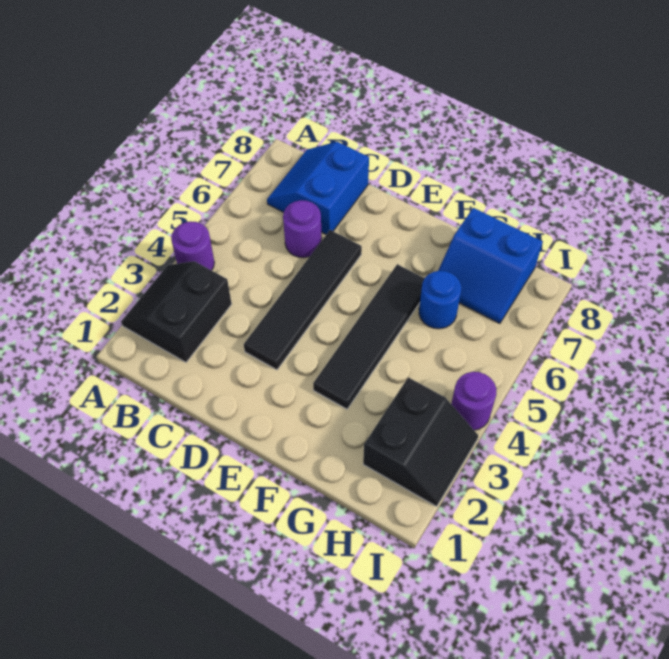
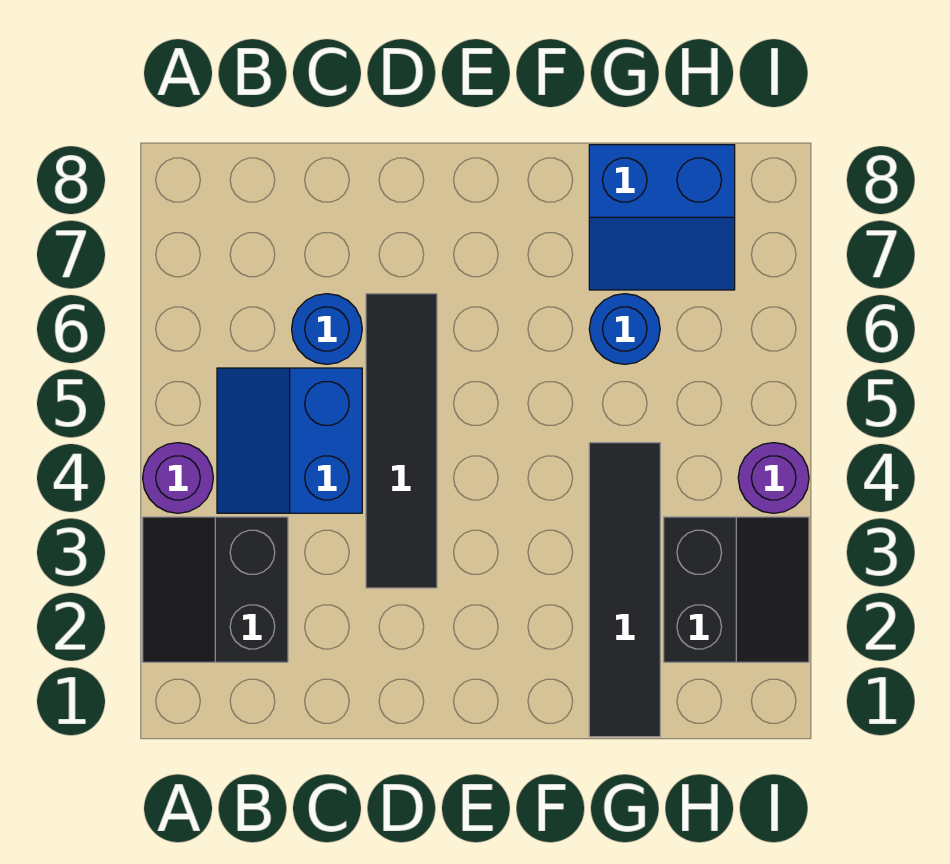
blue 2x2 slope [267,142,369,234] -> blue 2x2 slope moved to [217,368,362,513]
purple 1x1 round brick [283,200,322,258] -> blue 1x1 round brick [292,294,362,364]
black 1x4 tile [313,264,425,409] -> black 1x4 tile moved to [589,443,660,737]

